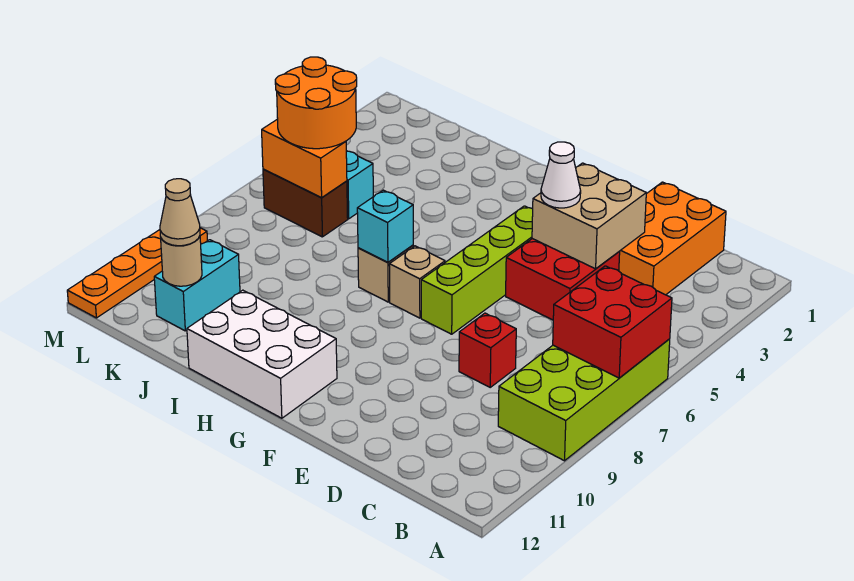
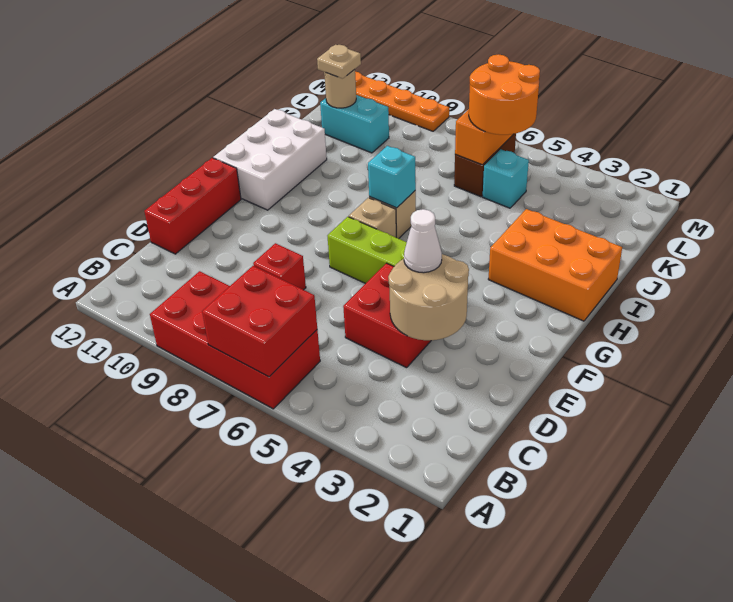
lime 2x4 brick [498,339,670,461] -> red 2x4 brick [150,271,320,409]
orange 2x3 brick [619,182,726,295] -> orange 2x3 brick moved to [488,209,622,321]
tan 2x2 brick [532,163,646,269] -> tan 2x2 round brick [388,254,469,340]
none -> red 1x3 brick [144,158,241,254]
tan 1x1 cone [160,179,200,246] -> tan 1x1 plate [317,45,361,79]

